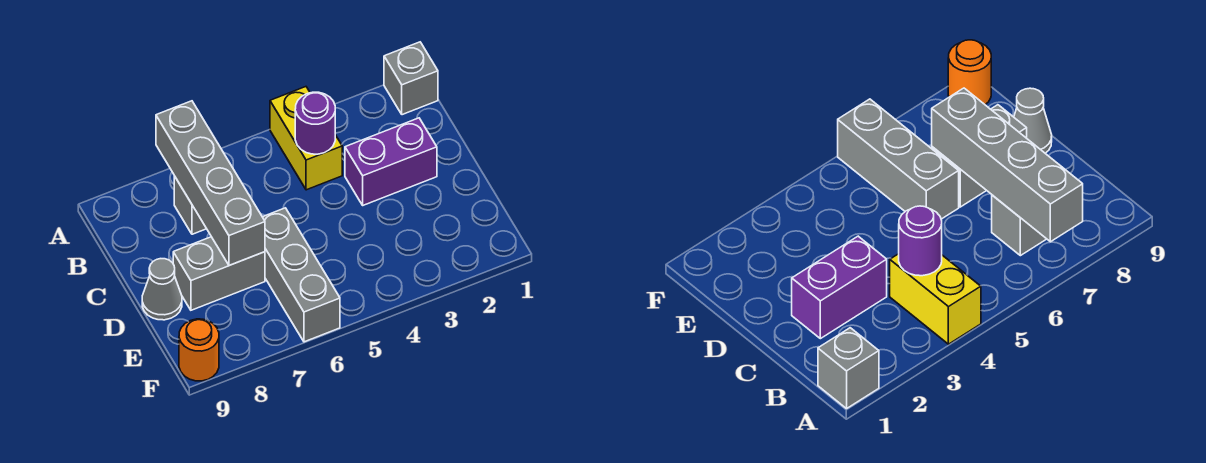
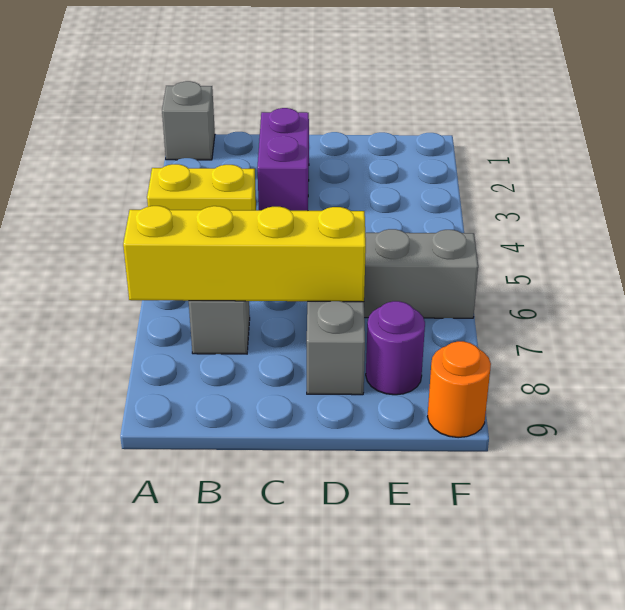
grey 1x4 brick [156,101,265,265] -> yellow 1x4 brick [123,206,366,302]
purple 1x1 round brick [295,92,335,154] -> purple 1x1 round brick moved to [366,301,425,395]
grey 1x1 cone [142,259,182,320] -> none

